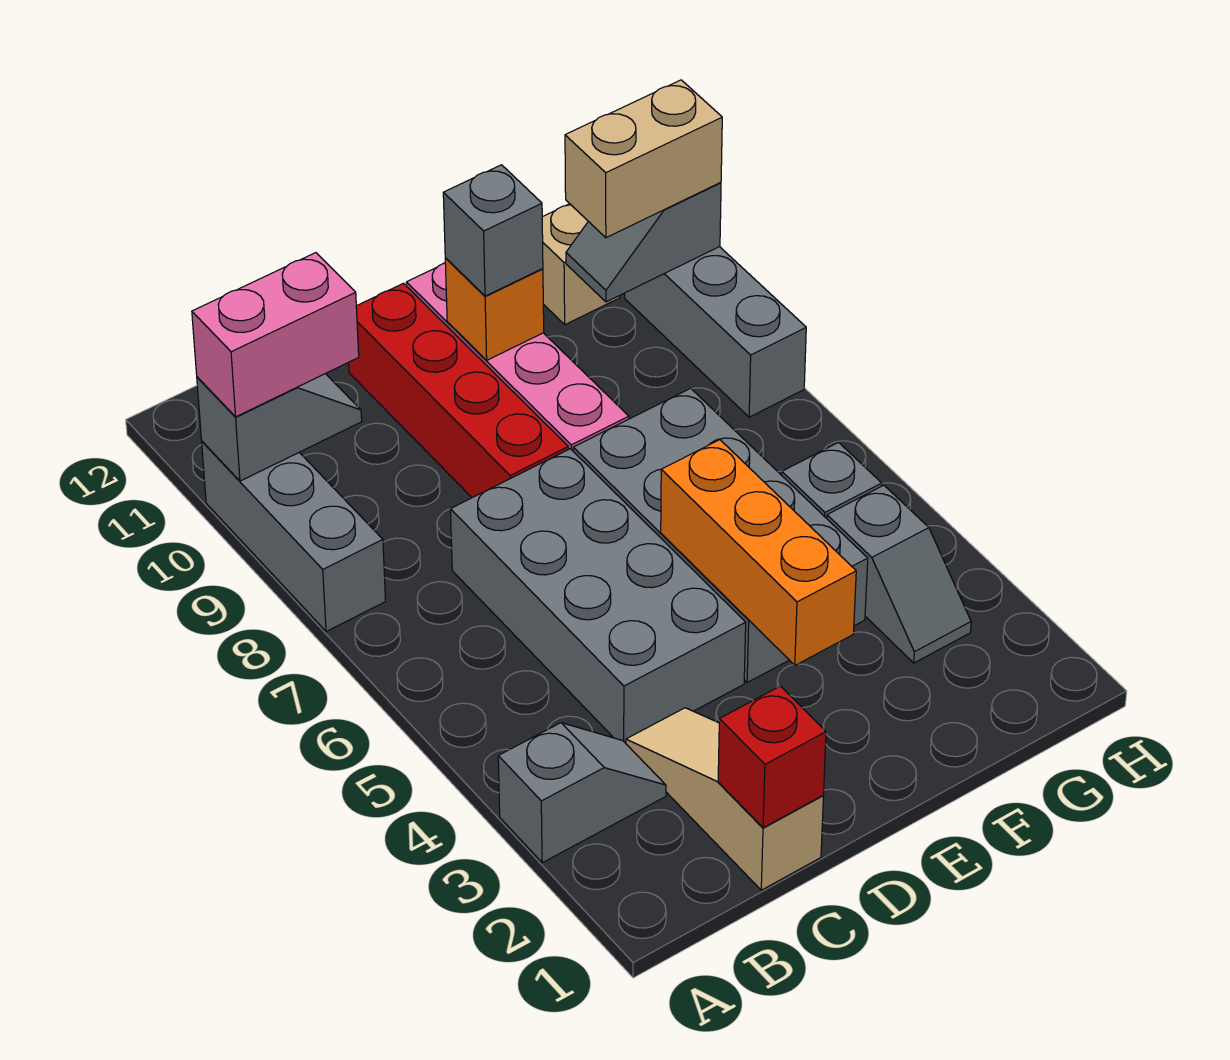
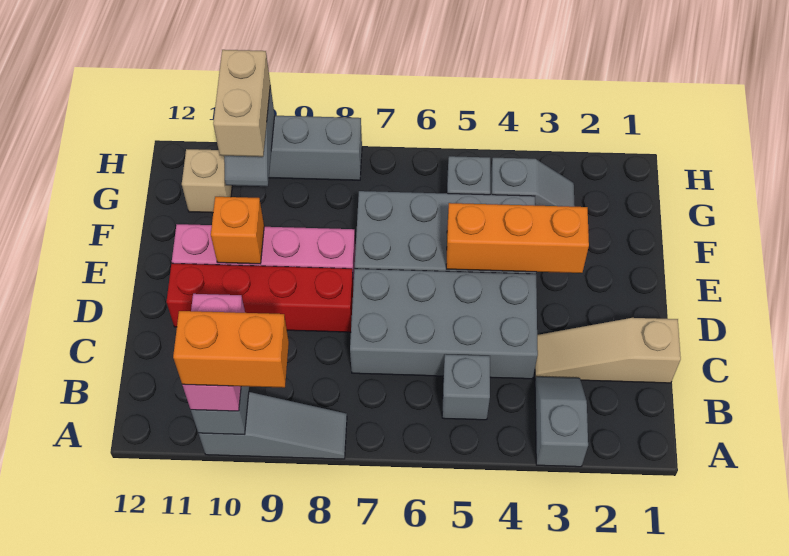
grey 1x3 brick [202,442,386,632] -> grey 1x3 slope [199,392,347,459]
none -> orange 1x2 brick [173,311,289,388]
red 1x1 brick [718,686,826,828] -> none
grey 1x1 brick [443,165,543,296] -> grey 1x1 brick moved to [442,354,490,420]

